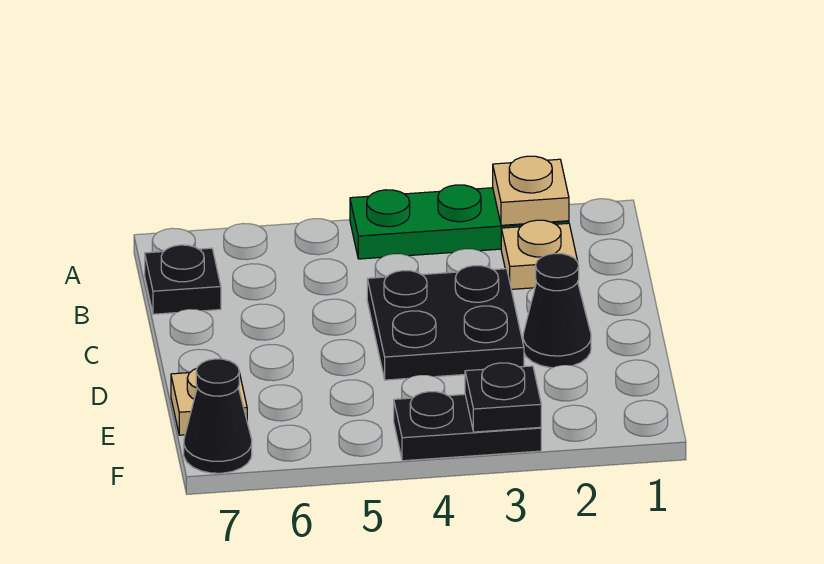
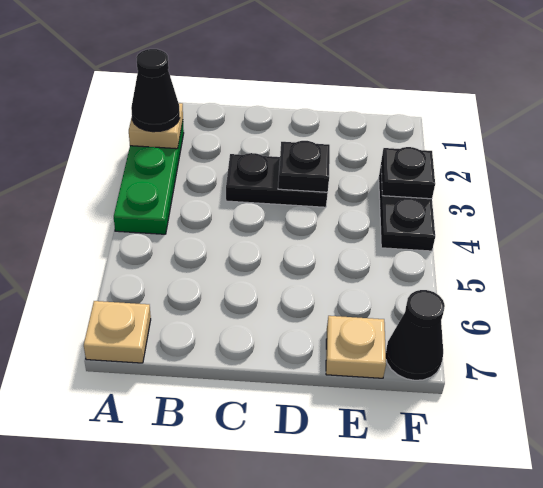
tan 1x1 plate [501,220,578,289] -> tan 1x1 plate moved to [84,301,151,363]
black 1x1 plate [145,245,221,314] -> black 1x1 plate moved to [278,141,330,192]
black 2x2 plate [367,266,524,380] -> black 1x2 plate [226,153,328,207]
black 1x1 cone [523,253,591,368] -> black 1x1 cone moved to [131,49,180,132]

